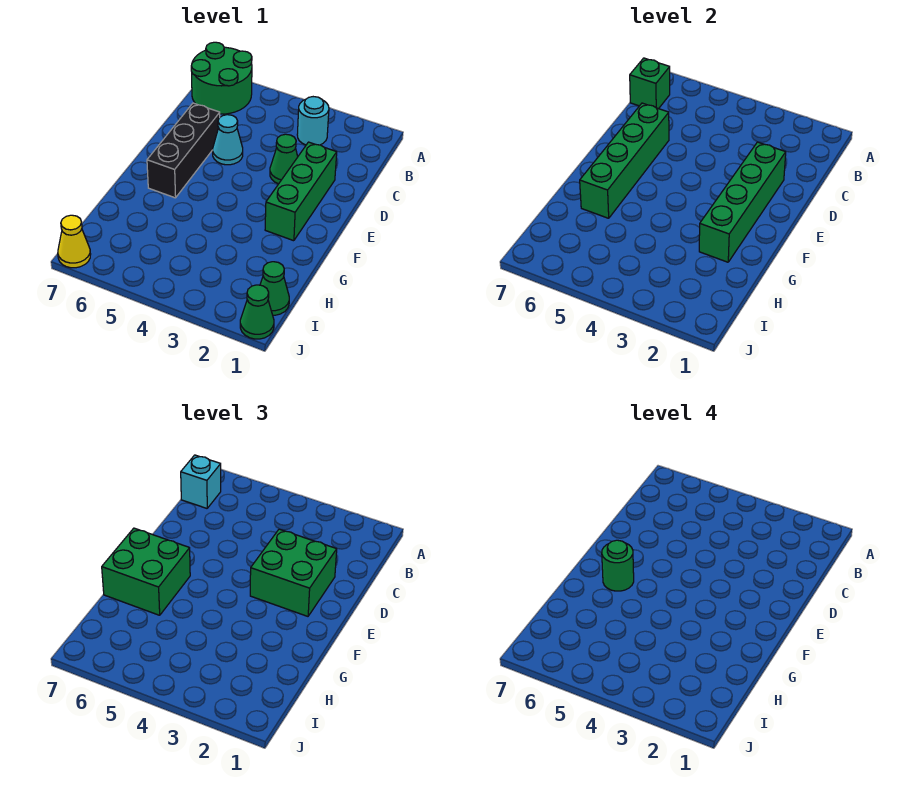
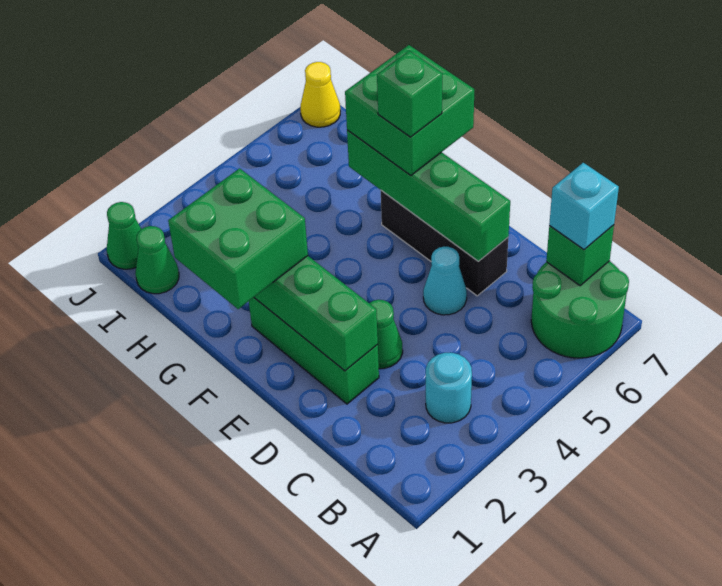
green 2x2 brick [250,529,337,616] -> green 2x2 brick moved to [168,168,308,309]
green 1x1 round brick [602,540,634,591] -> green 1x1 brick [377,51,442,137]

